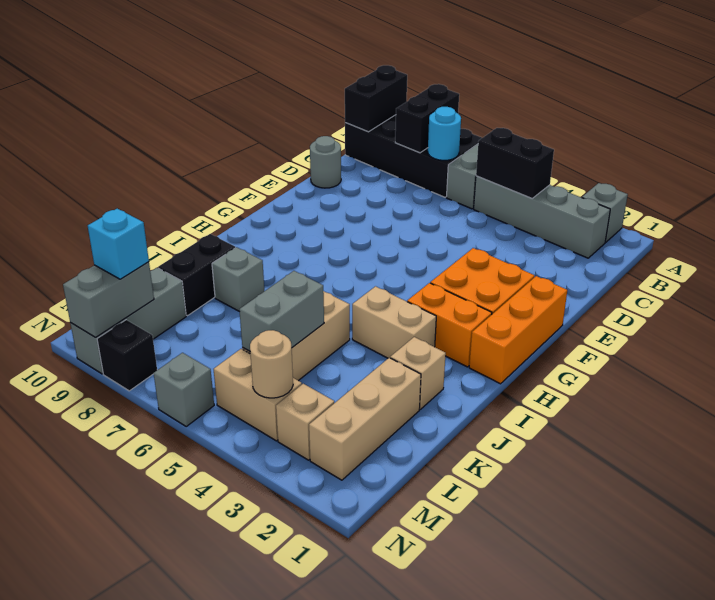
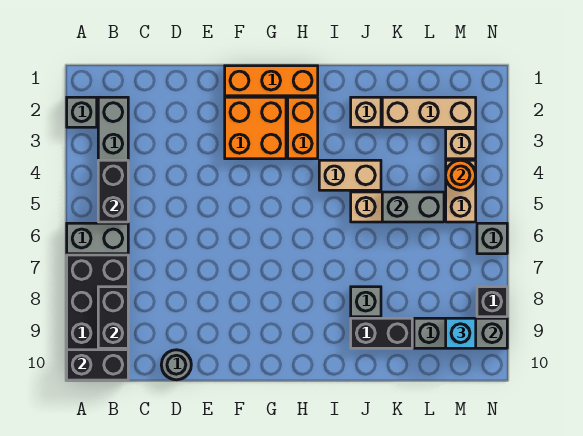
black 1x2 brick [395,84,459,153] -> black 1x2 brick turned to [98,287,128,348]
cyan 1x1 round brick [428,107,461,160] -> none
tan 1x2 brick [352,286,436,358] -> tan 1x2 brick turned to [319,160,381,190]
tan 1x1 round brick [250,330,293,398] -> orange 1x1 round brick [446,160,476,190]

